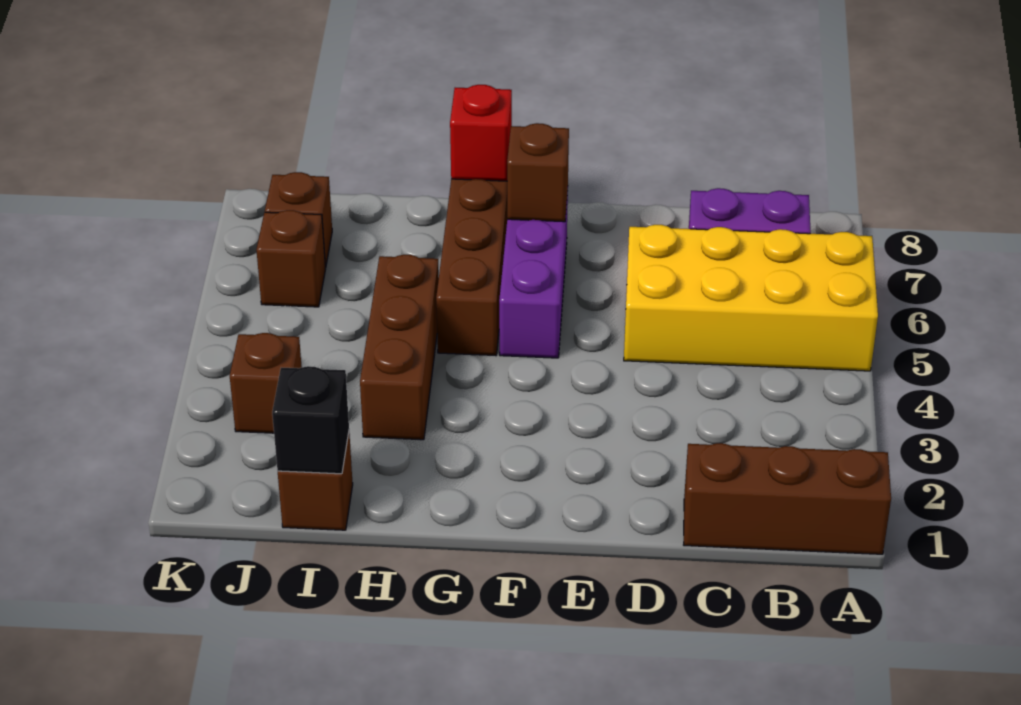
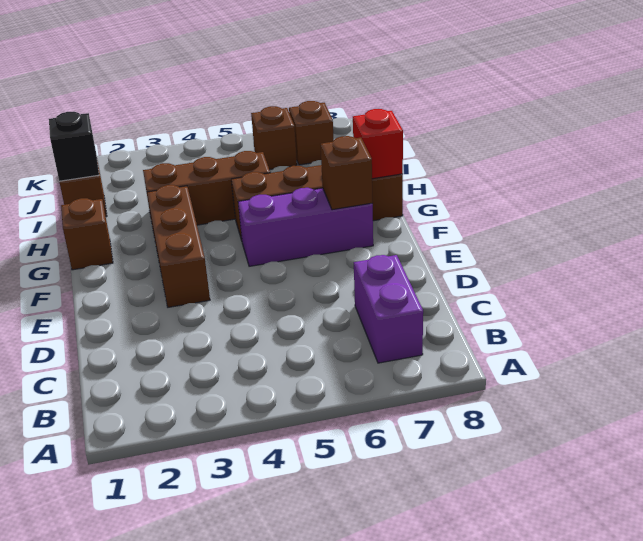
brown 1x3 brick [684,443,891,554] -> brown 1x3 brick moved to [147,185,210,307]
yellow 2x4 brick [624,225,878,371] -> none
brown 1x1 brick [230,333,302,433] -> brown 1x1 brick moved to [61,198,113,270]

